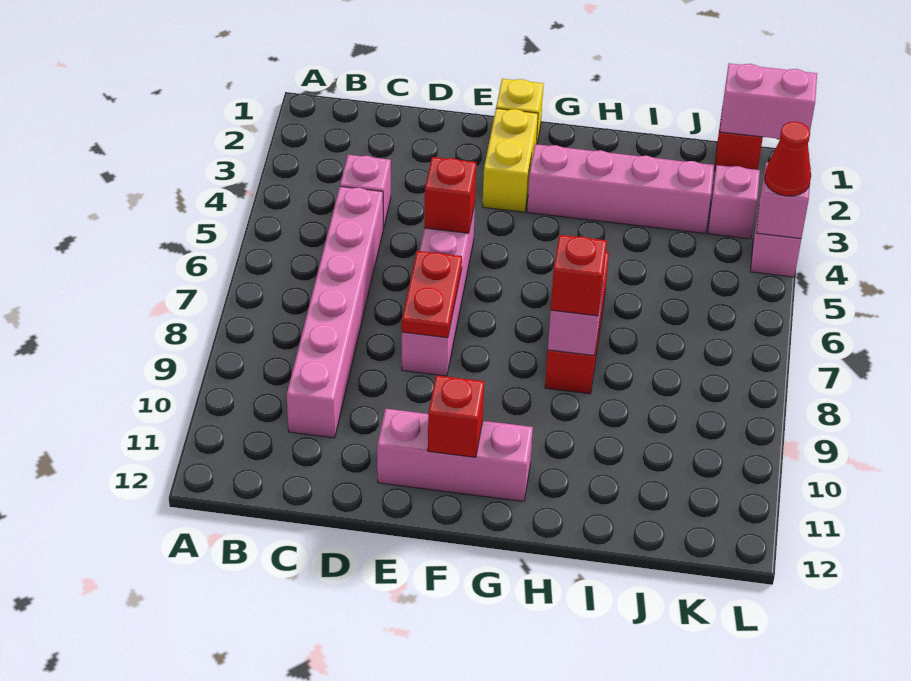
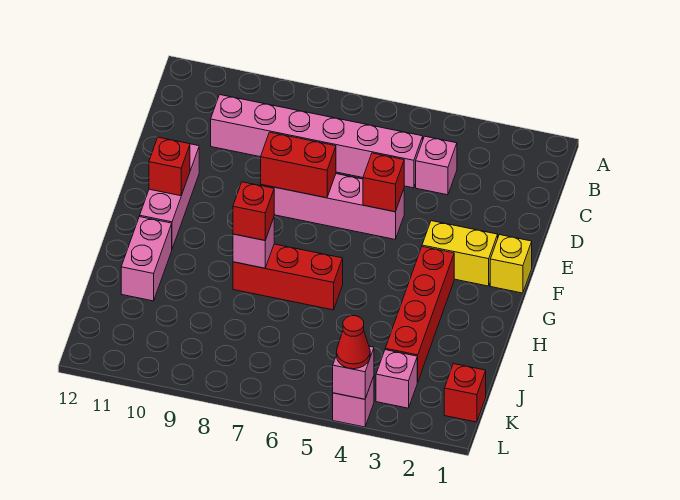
red 1x2 plate [402,251,462,338] -> red 1x2 brick [261,132,336,198]
pink 1x4 brick [527,144,714,233] -> red 1x4 brick [385,247,454,382]
pink 1x2 brick [720,63,817,139] -> pink 1x2 brick moved to [121,217,172,301]

